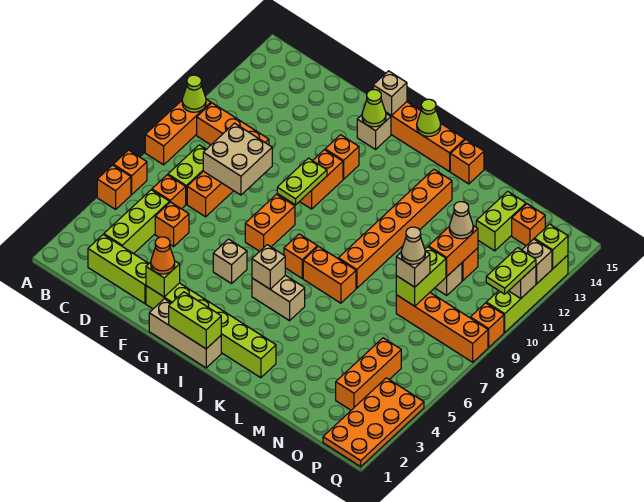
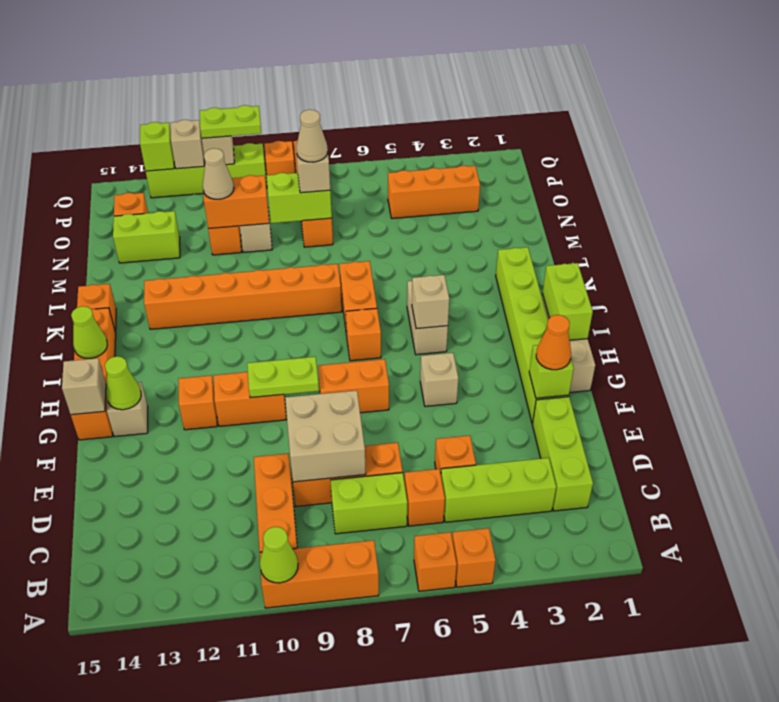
orange 2x4 plate [323,378,424,467] -> none

